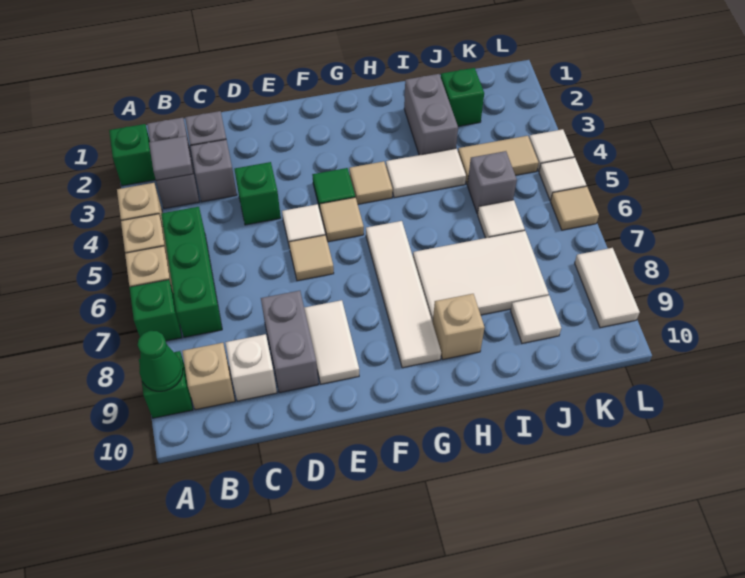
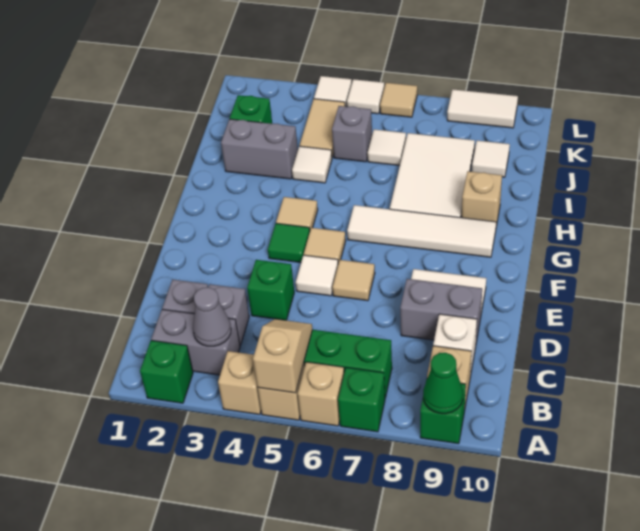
none -> tan 1x2 slope [253,319,312,393]
grey 1x1 tile [149,136,193,181] -> grey 1x1 cone [193,287,231,346]
white 1x2 tile [386,148,466,198] -> white 1x1 tile [292,146,332,183]

